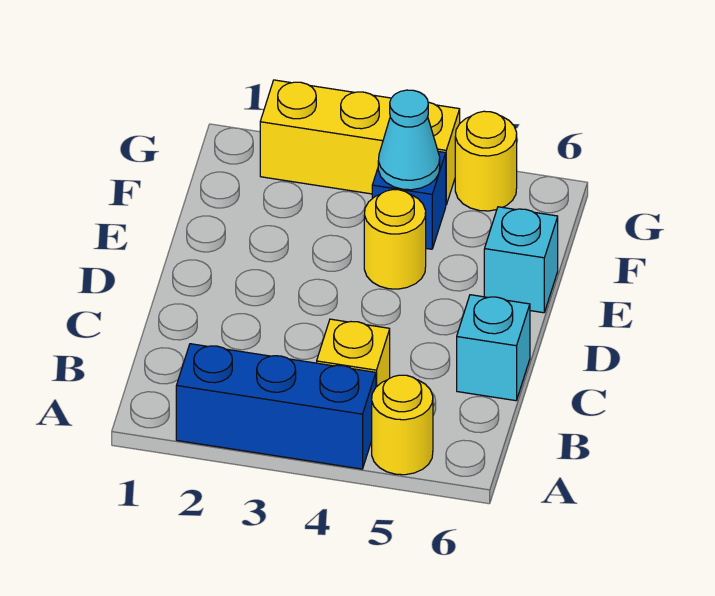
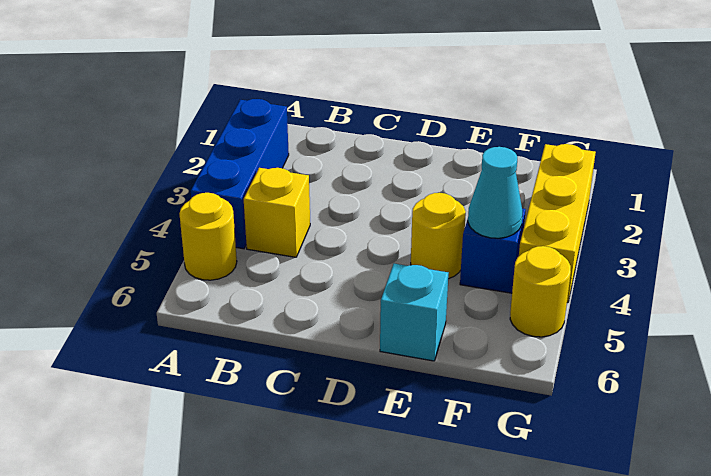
cyan 1x1 brick [457,295,530,401] -> none

